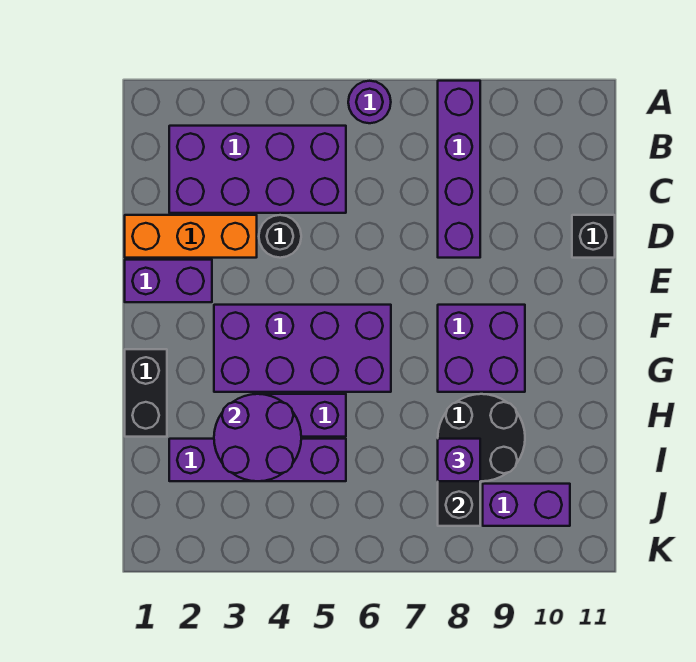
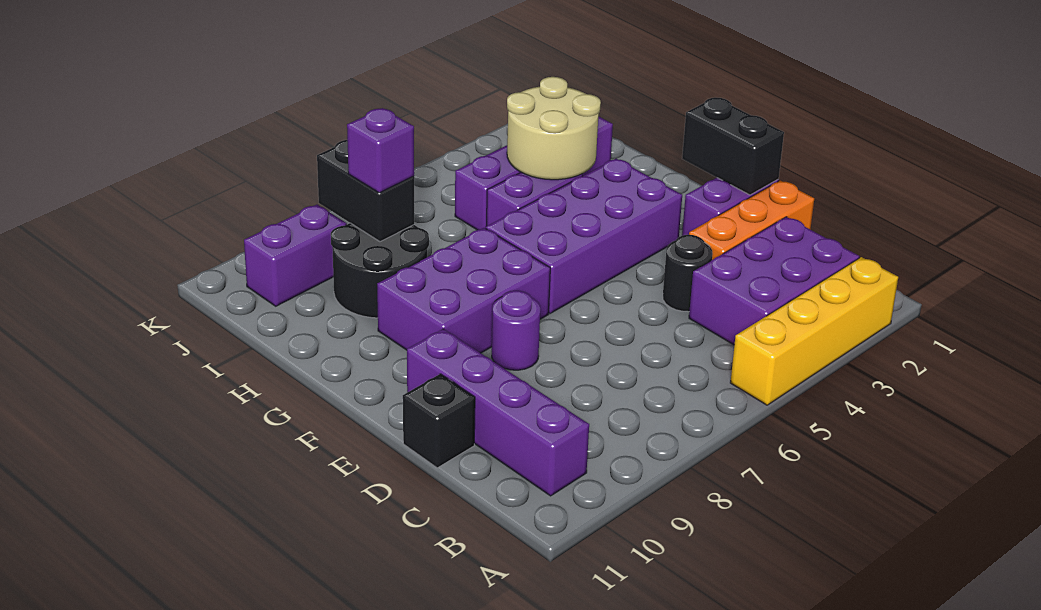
none -> yellow 1x4 brick [730,257,898,405]
purple 1x1 round brick [348,81,391,123] -> purple 1x1 round brick moved to [492,291,540,370]
purple 1x4 brick [438,81,480,258] -> purple 1x4 brick moved to [407,329,589,496]
purple 2x4 brick [169,126,346,213] -> purple 2x3 brick [689,217,859,345]
purple 2x2 brick [438,305,525,392] -> purple 2x3 brick [377,228,550,353]
black 1x2 brick [125,349,167,437] -> black 1x2 brick moved to [682,98,784,195]
purple 2x2 round brick [214,394,301,481] -> tan 2x2 round brick [507,77,601,180]

